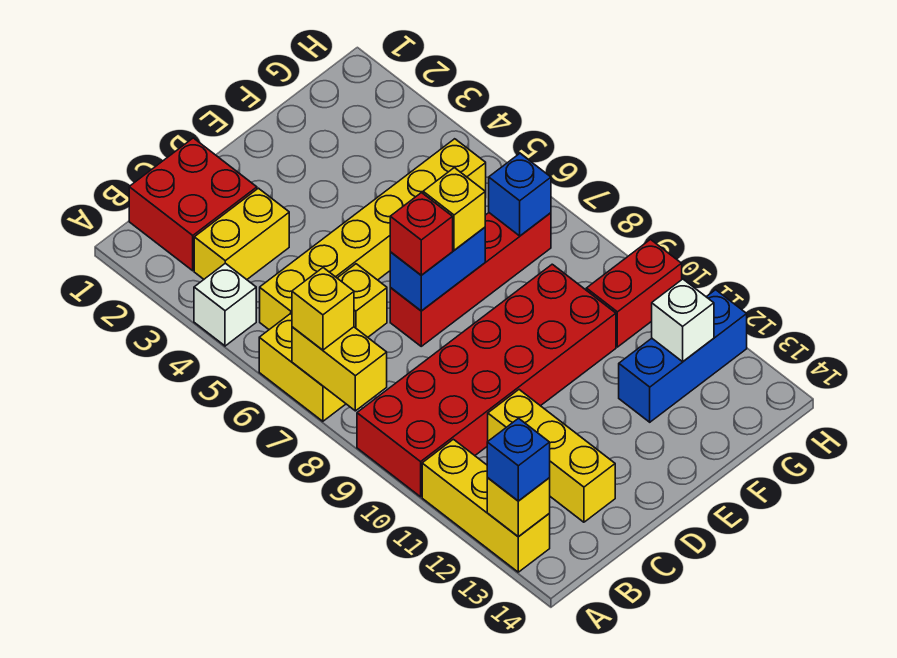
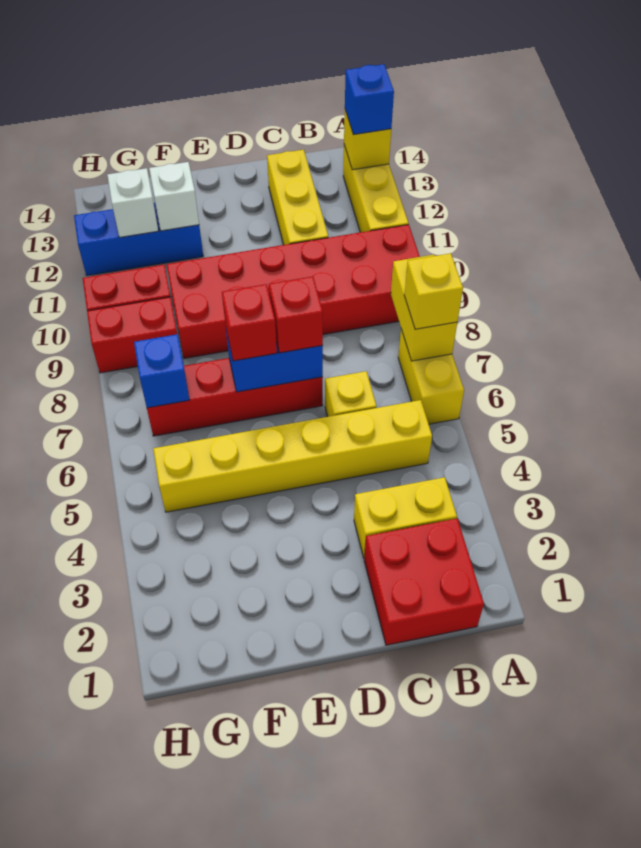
white 1x1 brick [194,263,256,346] -> white 1x1 brick moved to [149,162,199,231]
yellow 1x1 brick [423,168,485,250] -> red 1x1 brick [222,284,277,361]
none -> red 1x2 brick [87,297,177,373]

